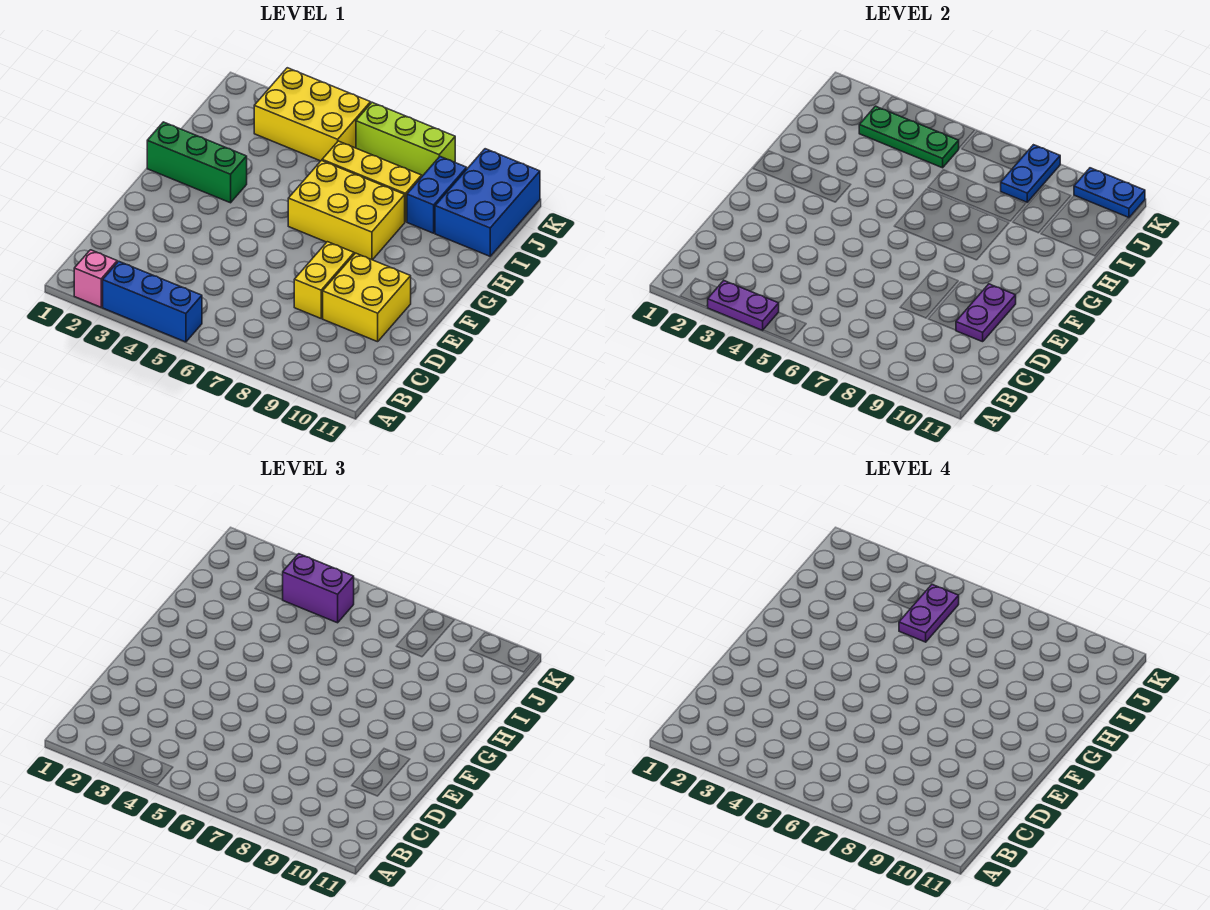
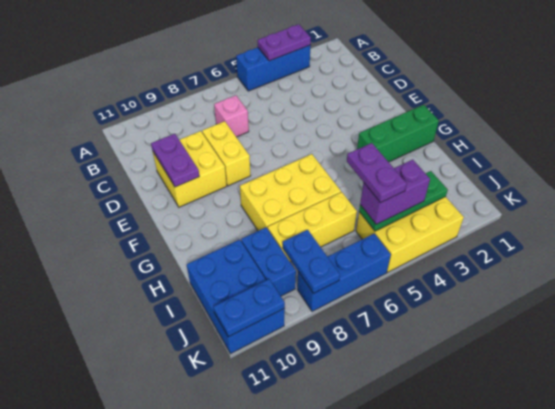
pink 1x1 brick [74,250,117,307] -> pink 1x1 brick moved to [214,95,249,137]
lime 1x3 brick [356,102,455,176] -> blue 1x3 brick [297,233,391,311]

